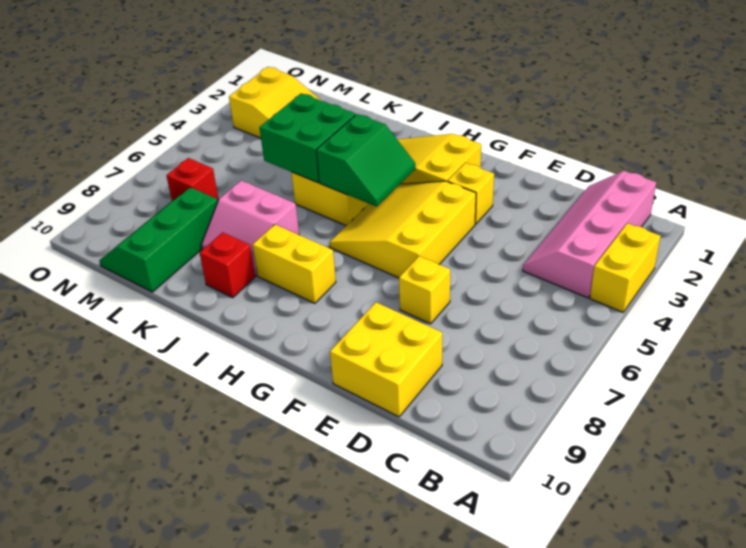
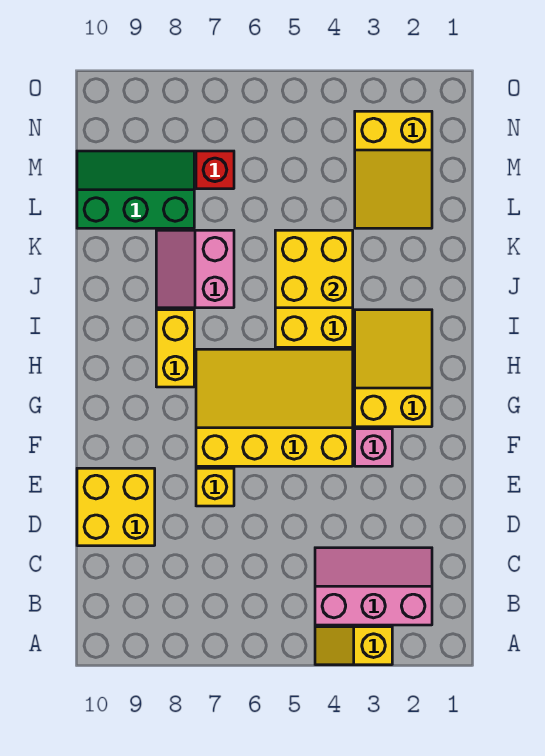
yellow 1x2 brick [590,223,661,312] -> yellow 1x2 slope [315,627,392,665]
pink 2x4 slope [523,171,656,298] -> pink 2x3 slope [315,548,432,625]
yellow 1x1 brick [448,163,494,224] -> pink 1x1 brick [355,429,392,466]
yellow 3x3 slope [330,181,476,278] -> yellow 3x4 slope [196,349,353,466]
green 2x2 slope [316,114,415,207] -> none
green 2x2 brick [259,93,356,183] -> yellow 2x2 brick [275,230,353,308]
red 1x1 brick [200,232,255,298] -> none

